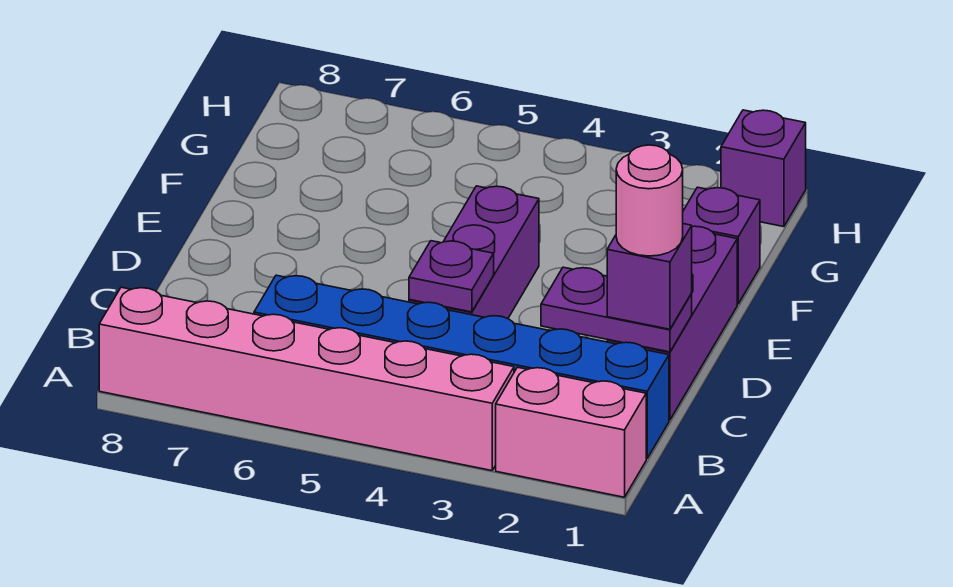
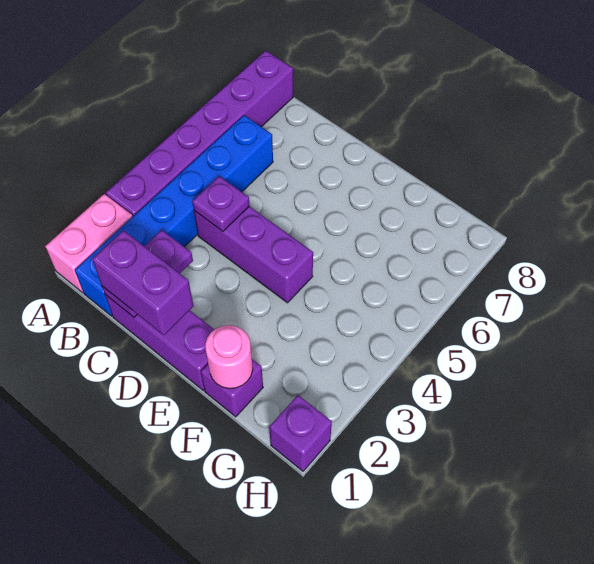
pink 1x6 brick [99,287,514,471] -> purple 1x6 brick [106,51,293,216]
purple 1x1 brick [607,224,692,329] -> purple 1x2 brick [92,230,193,335]
pink 1x1 round brick [616,145,683,256] -> pink 1x1 round brick moved to [205,325,253,388]

